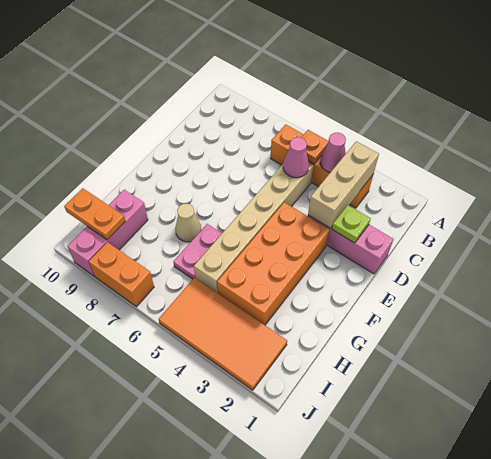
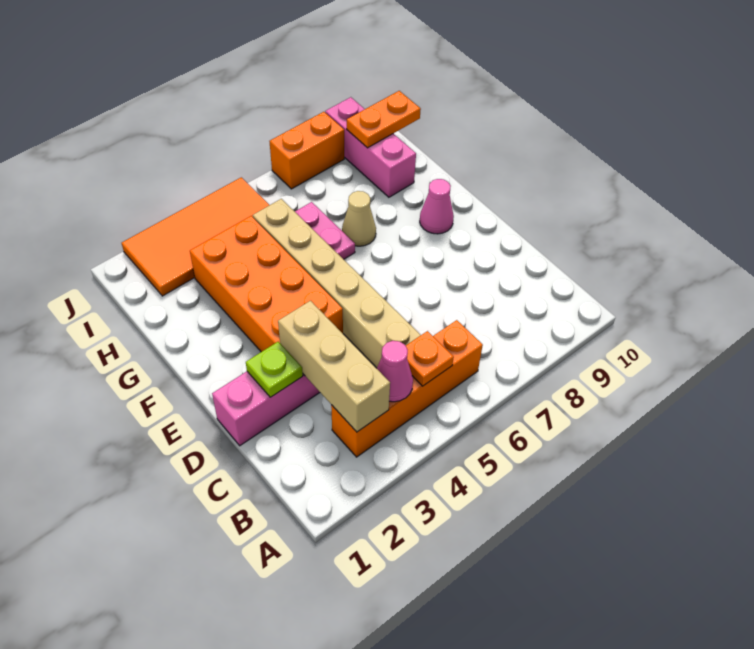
pink 1x1 cone [283,137,309,178] -> pink 1x1 cone moved to [420,179,454,234]

